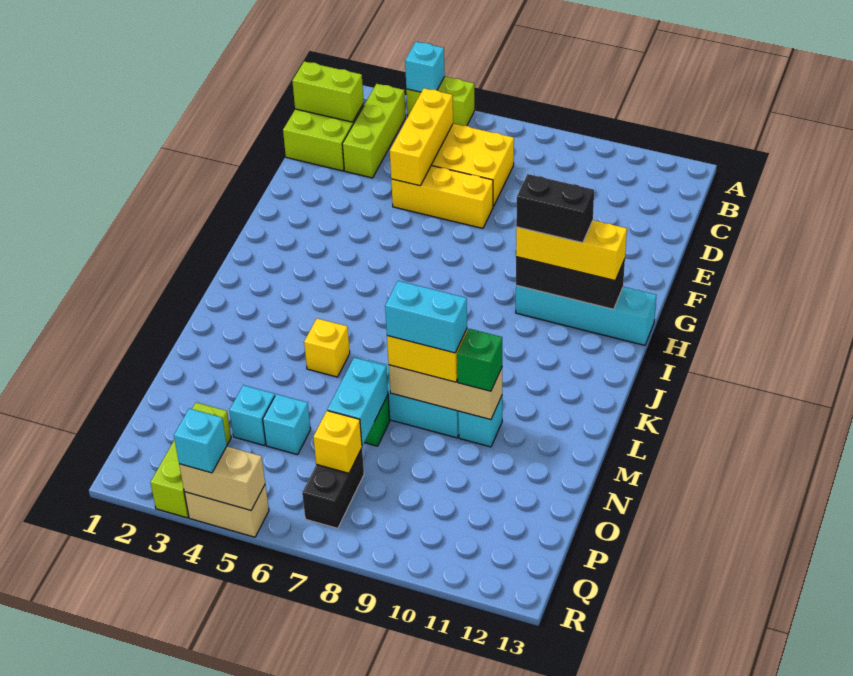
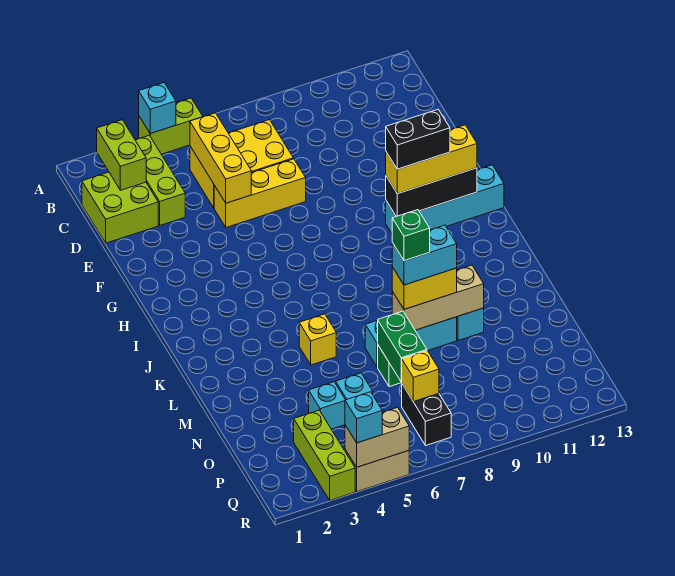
lime 1x2 brick [292,61,364,122] -> lime 1x2 brick turned to [97,120,146,190]
green 1x1 brick [457,329,502,391] -> green 1x1 brick moved to [392,210,430,261]
cyan 1x2 brick [327,357,388,446] -> green 1x2 brick [378,311,427,382]

